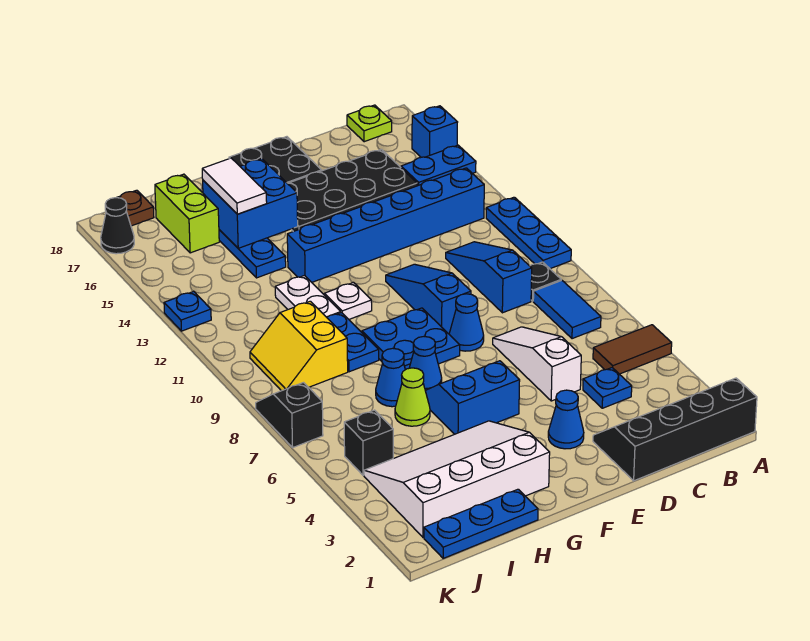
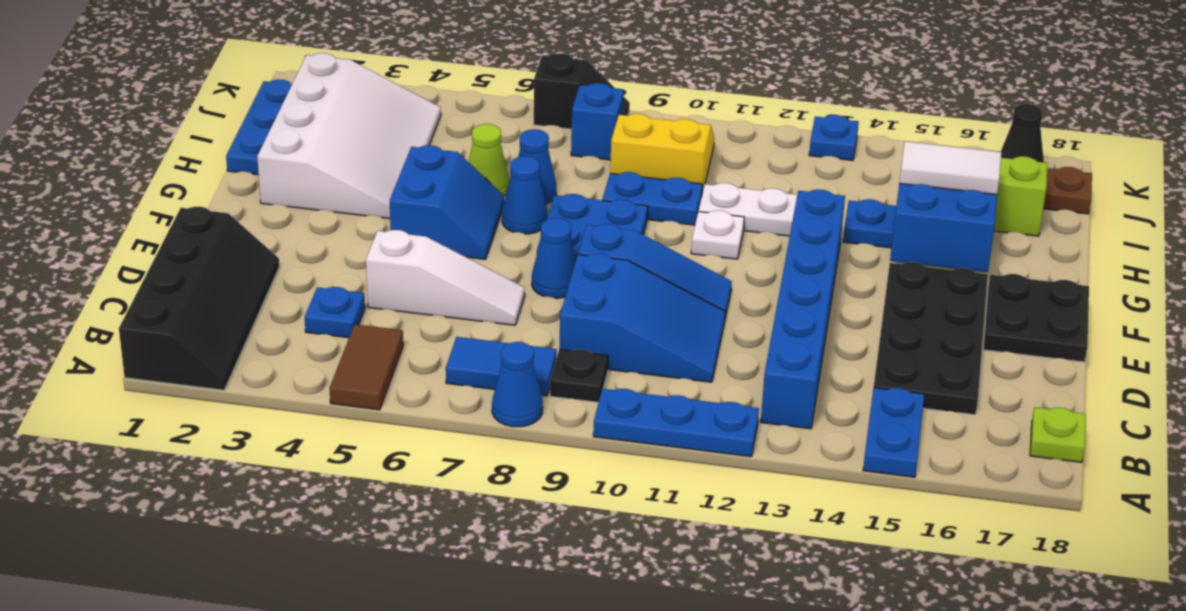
blue 1x1 brick [412,106,458,157] -> blue 1x1 brick moved to [571,83,624,160]
blue 1x3 slope [446,242,532,313] -> blue 2x3 slope [560,254,725,382]
blue 1x1 cone [548,390,584,449] -> blue 1x1 cone moved to [492,342,543,427]
black 1x1 brick [344,410,393,475] -> none

